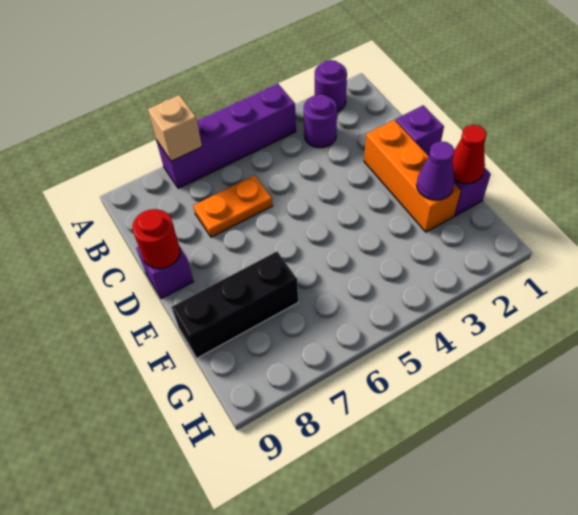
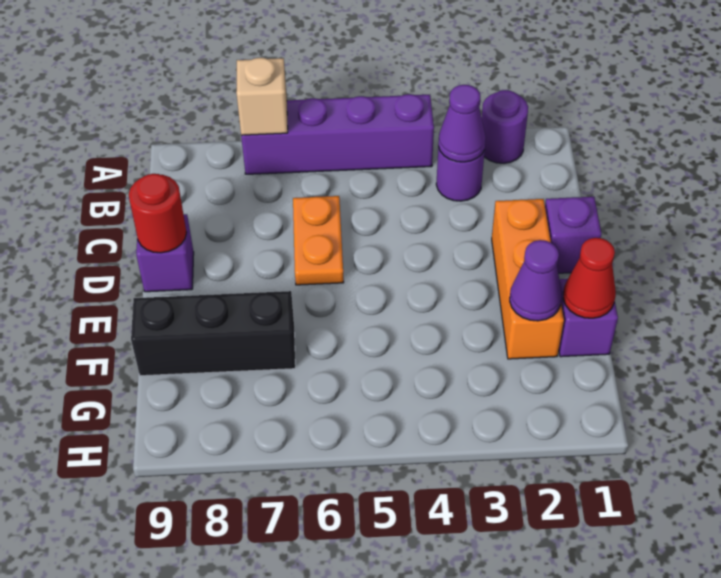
none -> purple 1x1 cone [438,85,486,162]
orange 1x2 plate [193,175,273,237] -> orange 1x2 plate turned to [293,196,344,285]

